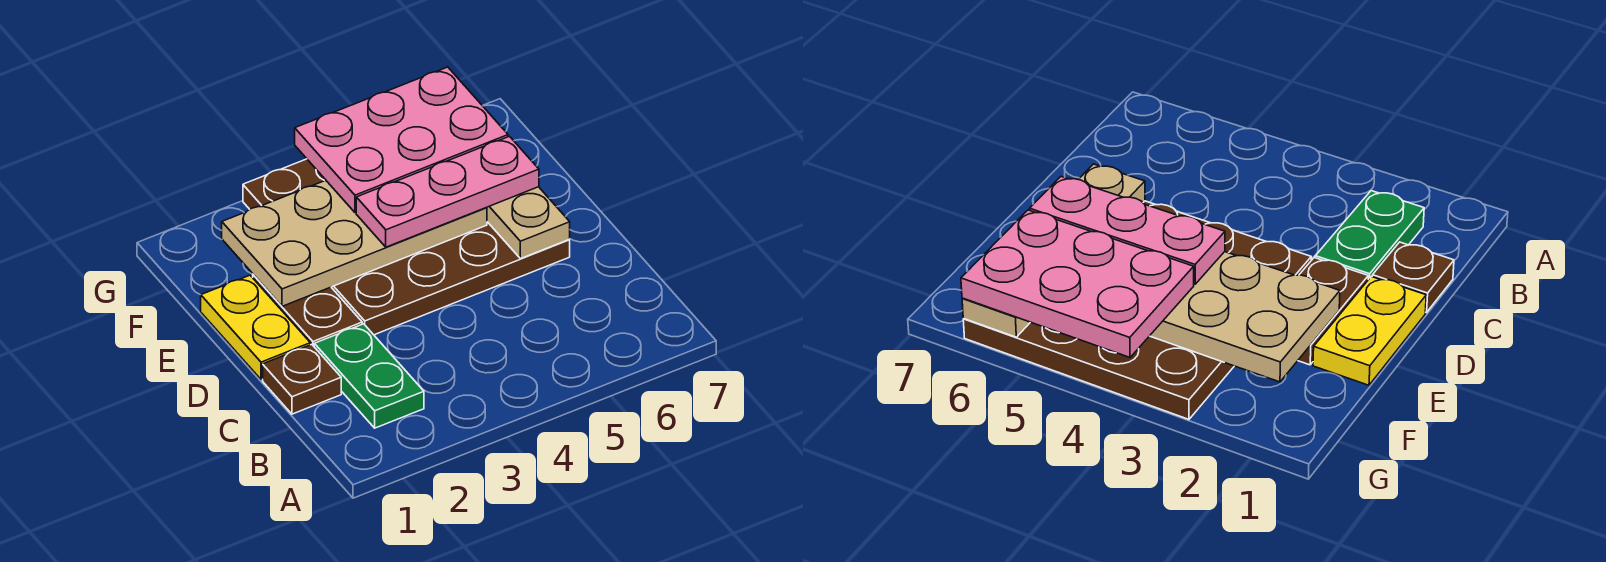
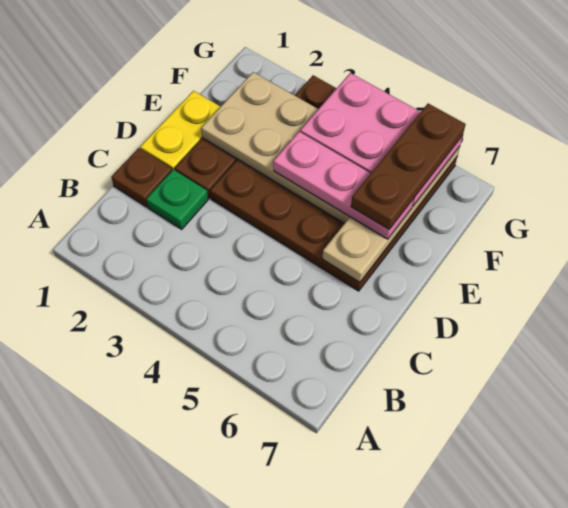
green 1x2 plate [314,324,424,428] -> green 1x1 plate [146,170,208,229]
none -> brown 1x3 plate [351,104,466,229]

